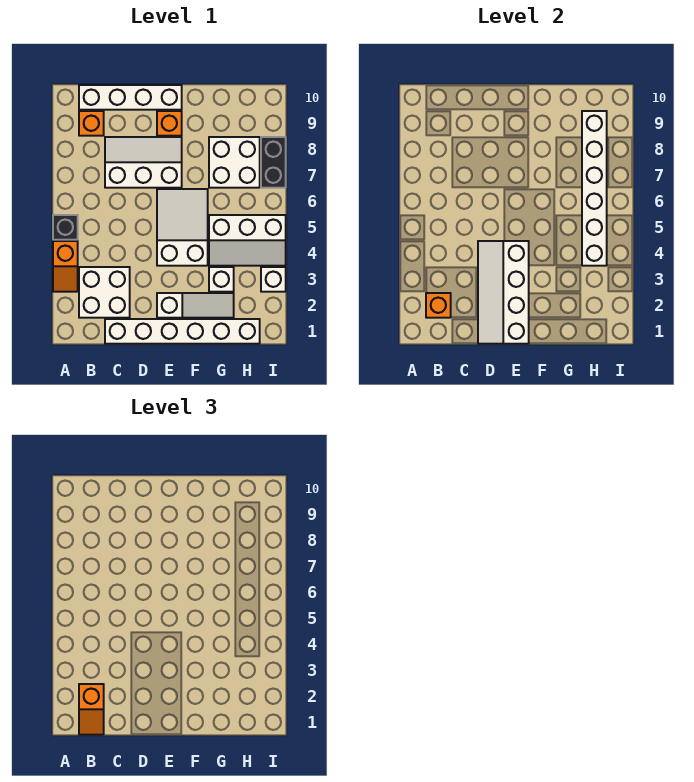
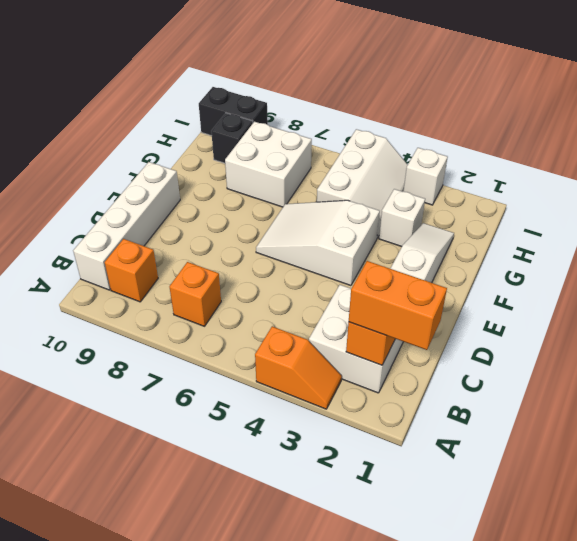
black 1x1 brick [53,215,78,240] -> black 1x1 brick moved to [211,113,253,163]
orange 1x2 slope [79,684,104,735] -> orange 1x2 brick [349,261,447,350]
white 1x6 brick [105,319,260,344] -> none
white 2x3 slope [105,137,182,188] -> none
white 2x4 slope [478,241,529,344] -> none
orange 1x1 brick [157,111,182,136] -> orange 1x1 brick moved to [170,262,221,326]
white 1x6 brick [582,111,607,266] -> none
black 1x2 brick [261,137,286,188] -> black 1x2 brick moved to [199,87,268,136]

